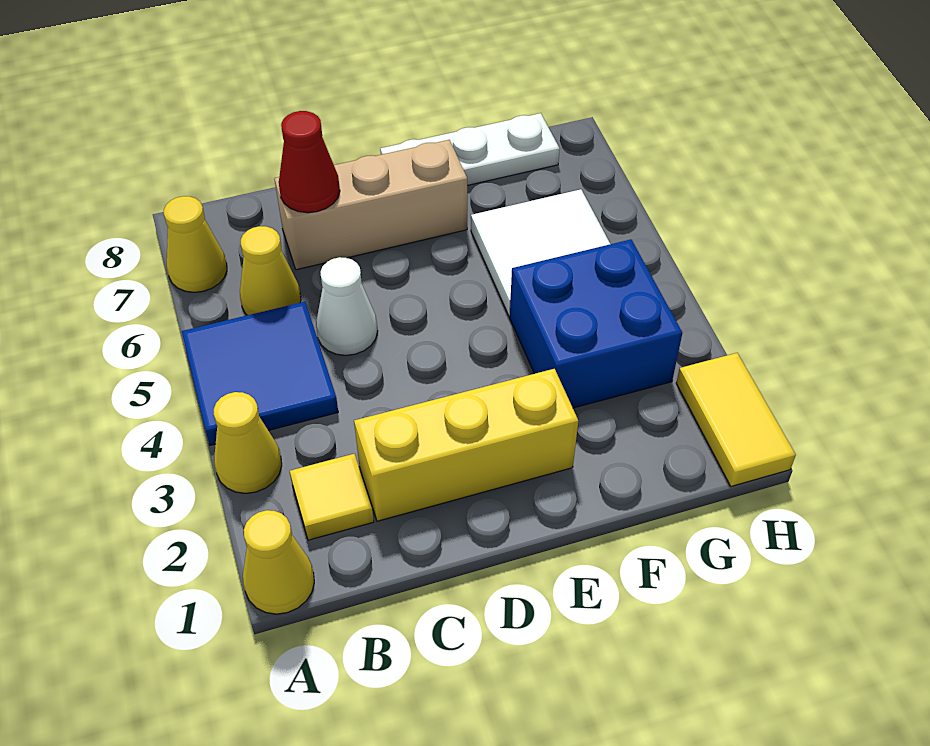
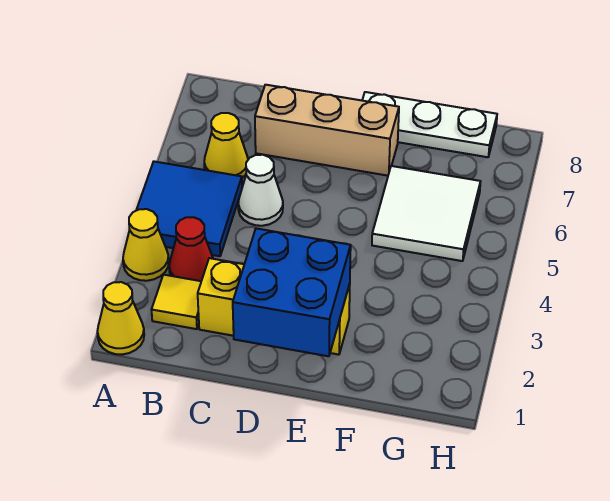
yellow 1x1 cone [164,196,227,292] -> none
red 1x1 cone [279,111,340,213] -> red 1x1 cone moved to [169,217,213,281]
blue 2x2 brick [510,239,682,408] -> blue 2x2 brick moved to [233,228,351,356]
yellow 1x2 tile [676,353,796,486] -> none

